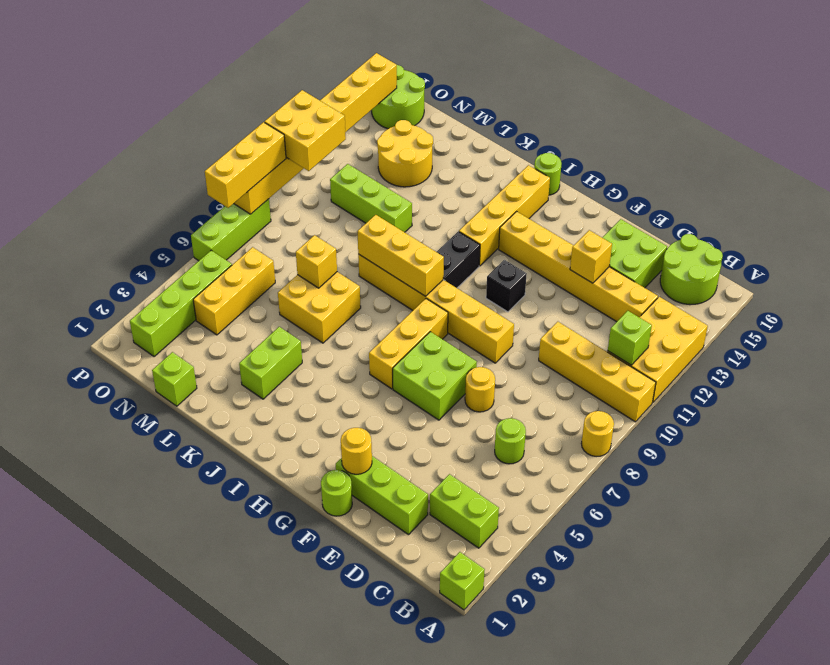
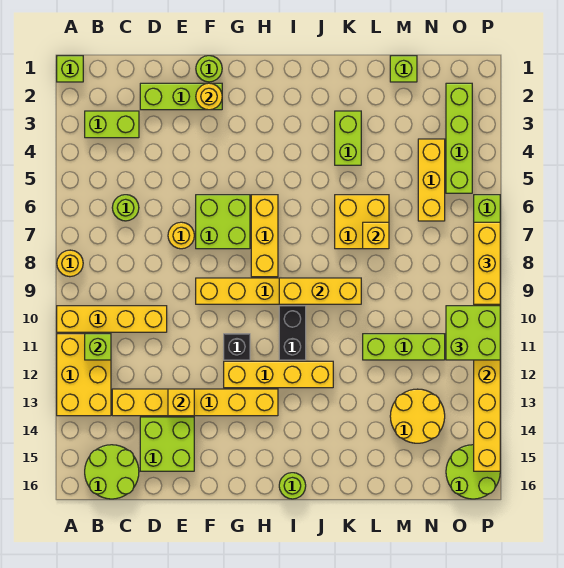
yellow 1x4 brick [459,165,550,266] -> yellow 1x4 brick turned to [224,361,333,388]
yellow 2x2 brick [265,90,346,171] -> lime 2x2 brick [446,306,500,360]

